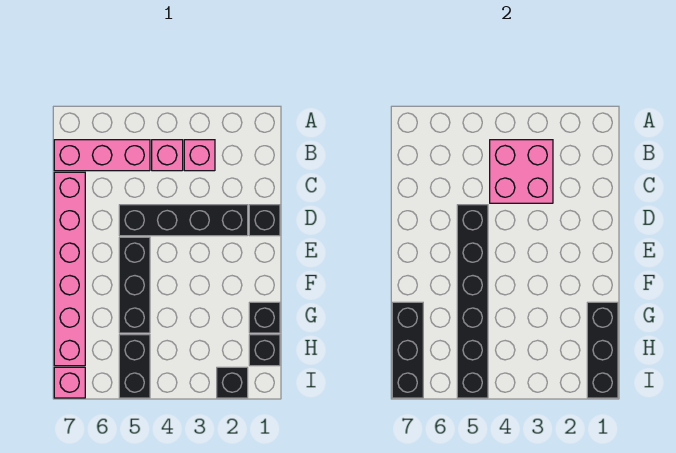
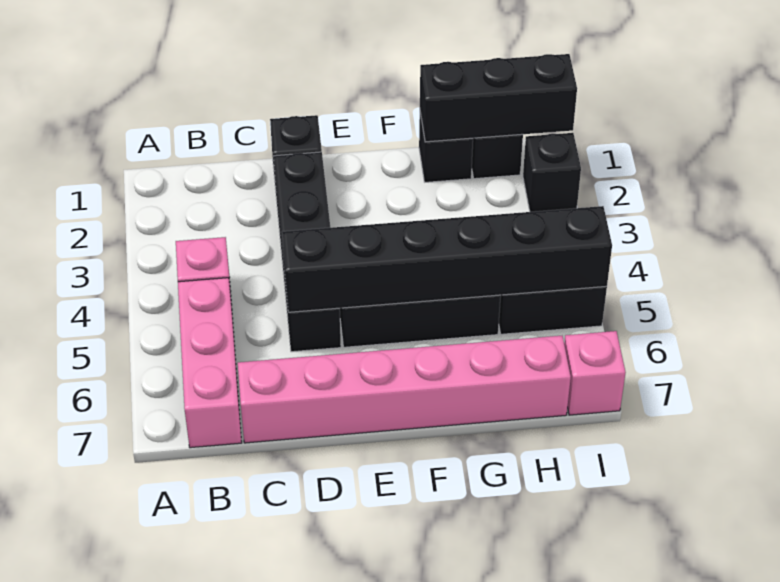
pink 1x1 brick [184,140,215,171] -> none
pink 2x2 brick [490,140,553,203] -> none
black 1x3 brick [392,302,423,398] -> none

